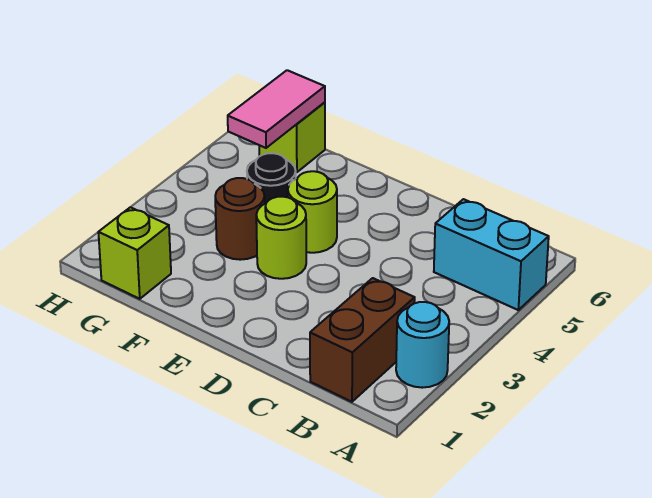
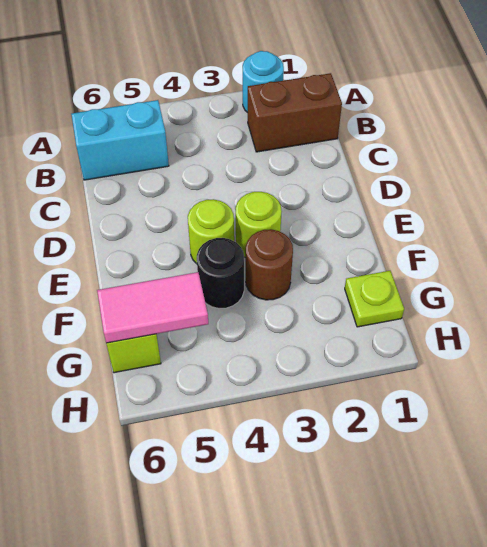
cyan 1x2 brick [434,199,549,310] -> cyan 1x2 brick turned to [71,100,169,180]
lime 1x1 brick [98,207,171,299] -> lime 1x1 plate [345,271,404,327]

